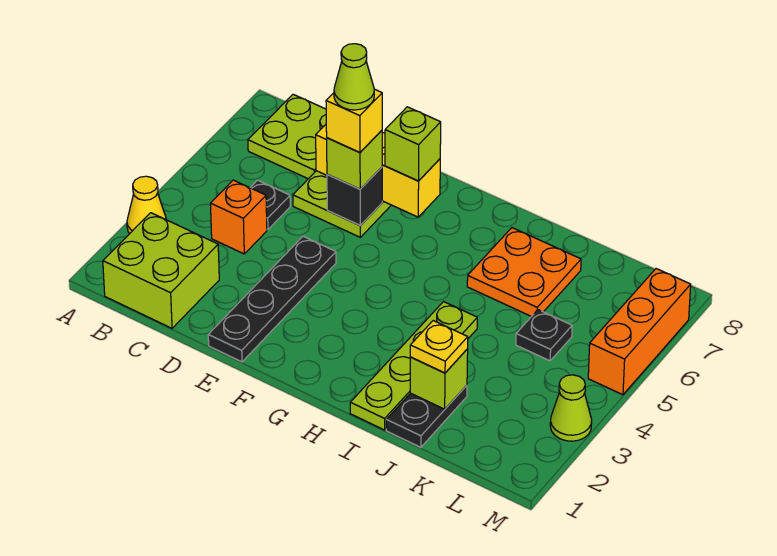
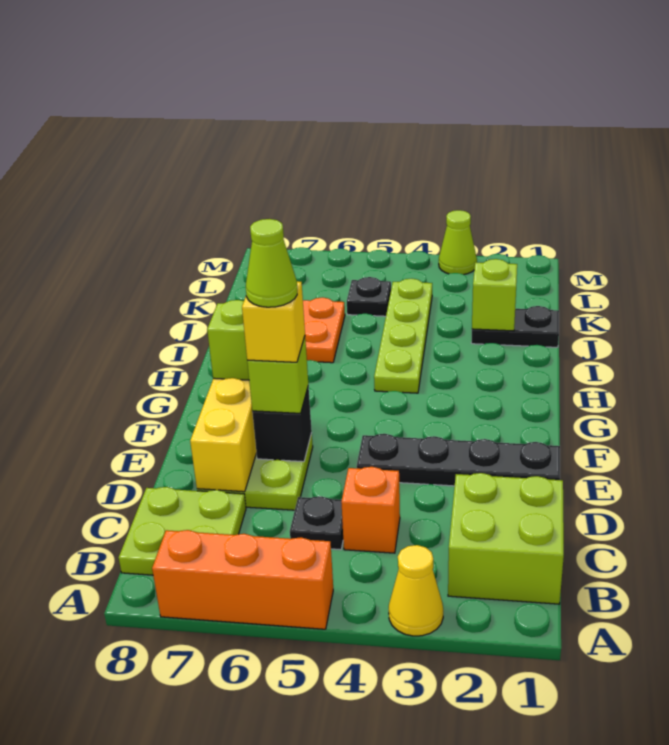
lime 1x4 plate [350,302,477,430] -> lime 1x4 plate turned to [374,279,432,393]
yellow 1x1 plate [410,321,468,373] -> none
orange 1x3 brick [588,269,691,395] -> orange 1x3 brick moved to [152,530,333,629]

